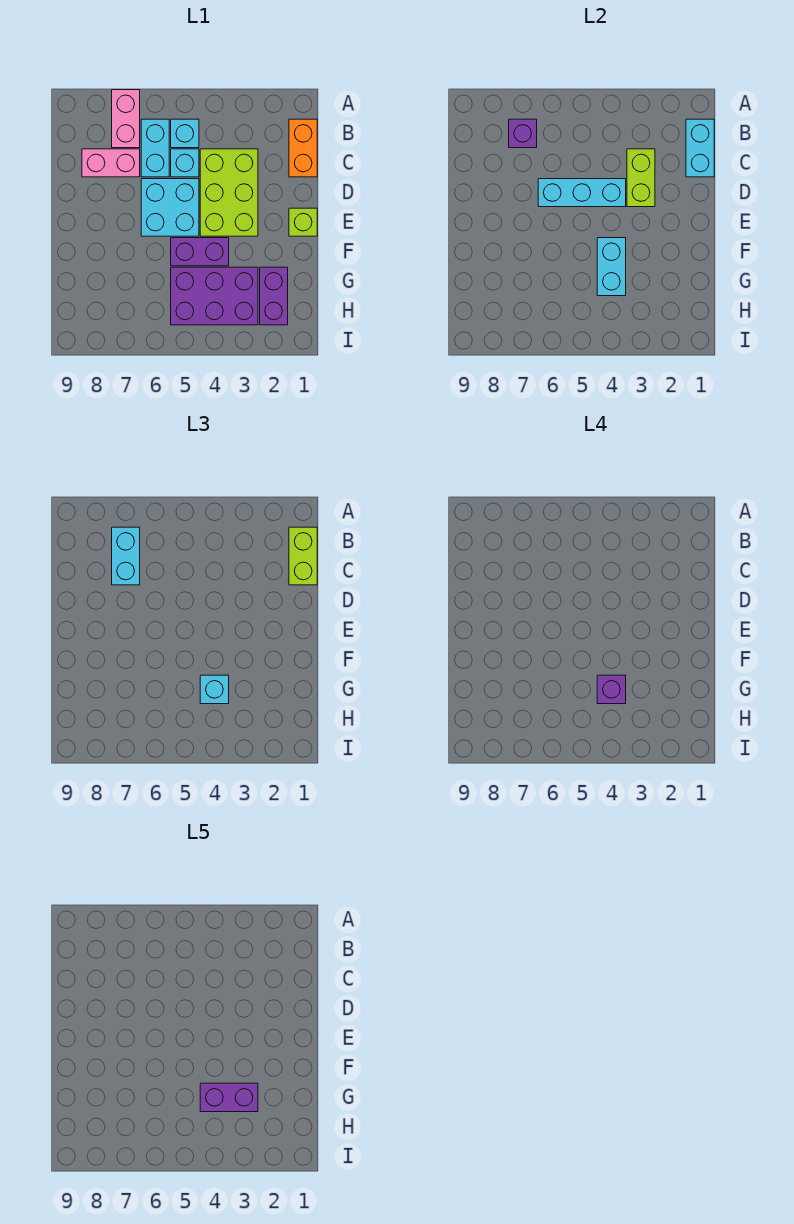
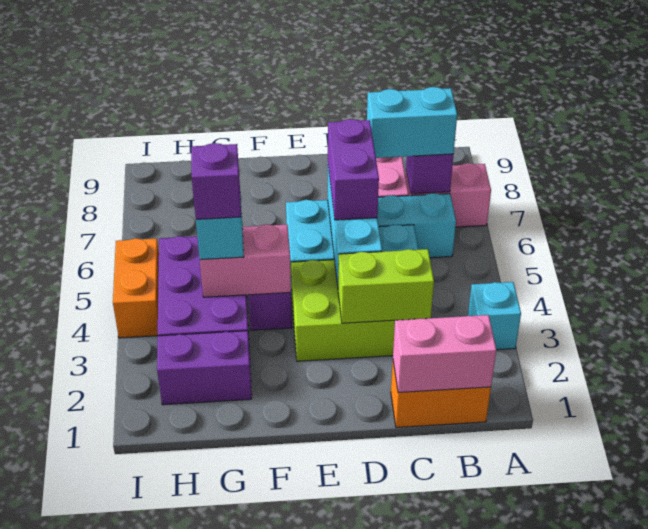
cyan 1x2 brick [686,119,714,177] -> pink 1x2 brick [393,315,496,393]
lime 1x2 brick [289,527,317,585] -> none
cyan 1x1 brick [171,119,199,148] -> cyan 1x1 brick moved to [468,282,521,350]
lime 1x1 brick [289,208,317,236] -> none
cyan 1x2 brick [597,238,626,296] -> pink 1x2 brick [200,224,291,297]
purple 1x2 brick [200,1083,258,1112] -> purple 1x2 brick moved to [328,119,379,220]
none -> orange 1x2 brick [113,238,159,338]

